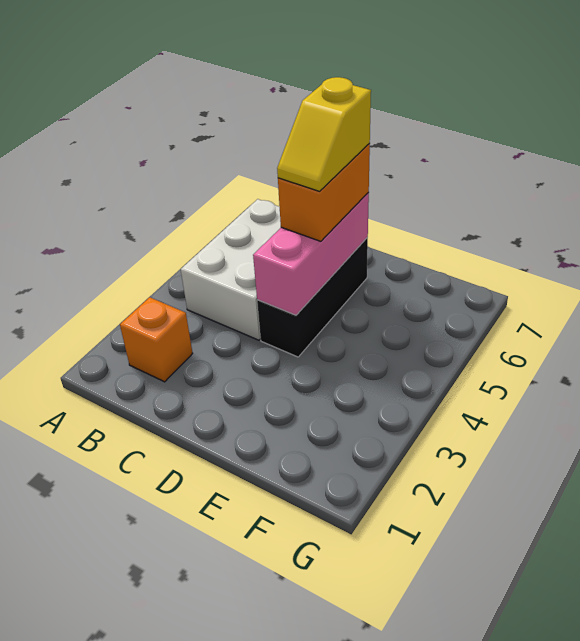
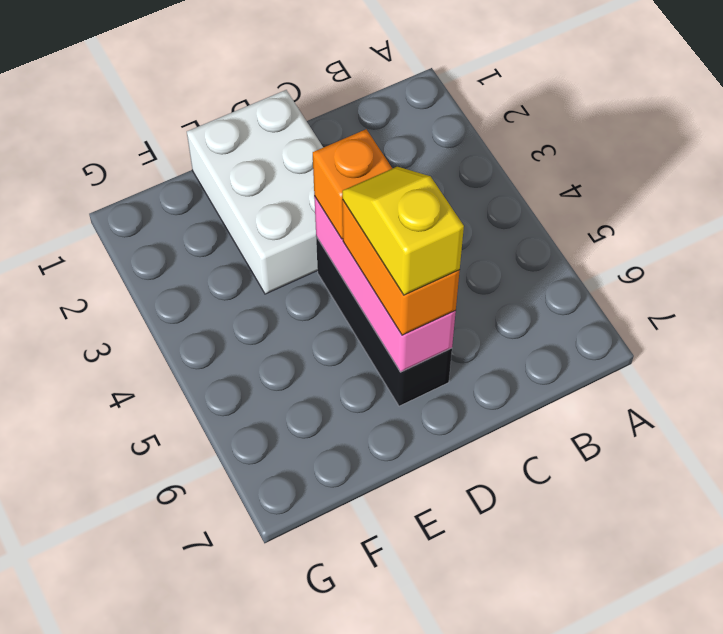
orange 1x1 brick [120,297,193,382] -> orange 1x1 brick moved to [313,129,392,239]
white 2x3 brick [181,199,281,340] -> white 2x3 brick moved to [187,90,323,294]

